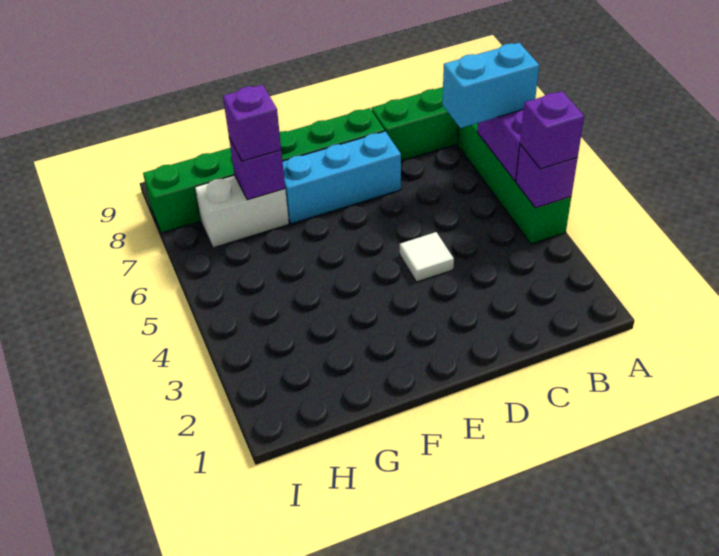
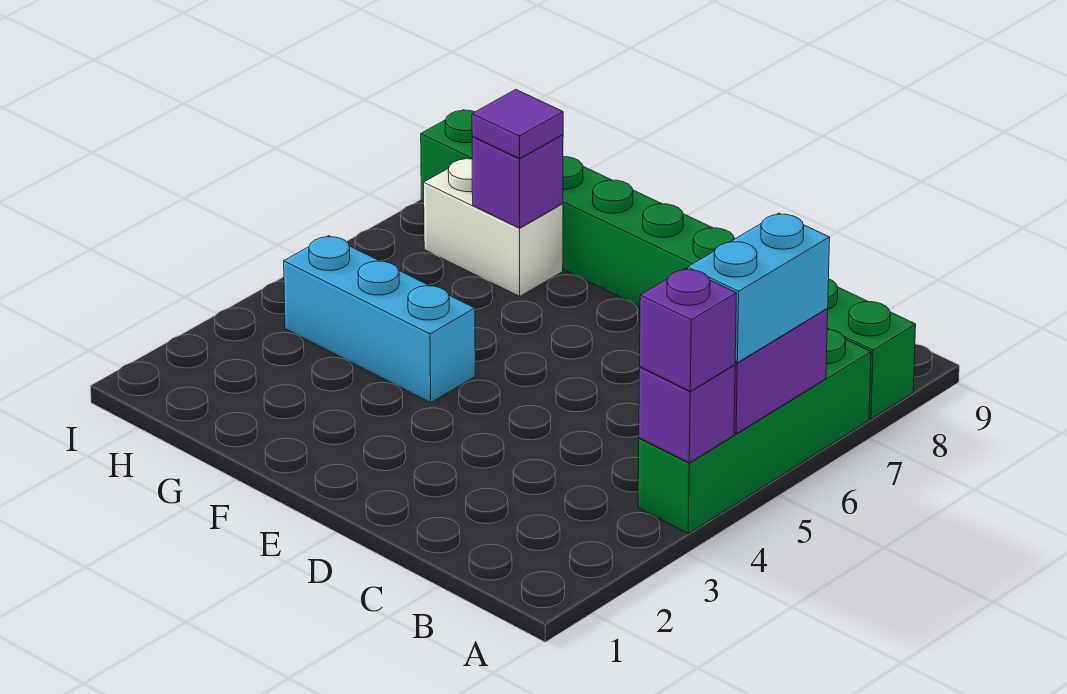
cyan 1x2 brick [442,43,539,128] -> cyan 1x2 brick turned to [688,213,830,363]
white 1x1 tile [400,232,454,282] -> none
cyan 1x3 brick [283,131,401,224] -> cyan 1x3 brick moved to [284,236,475,403]
purple 1x1 brick [223,85,281,161] -> purple 1x1 tile [472,89,563,159]

